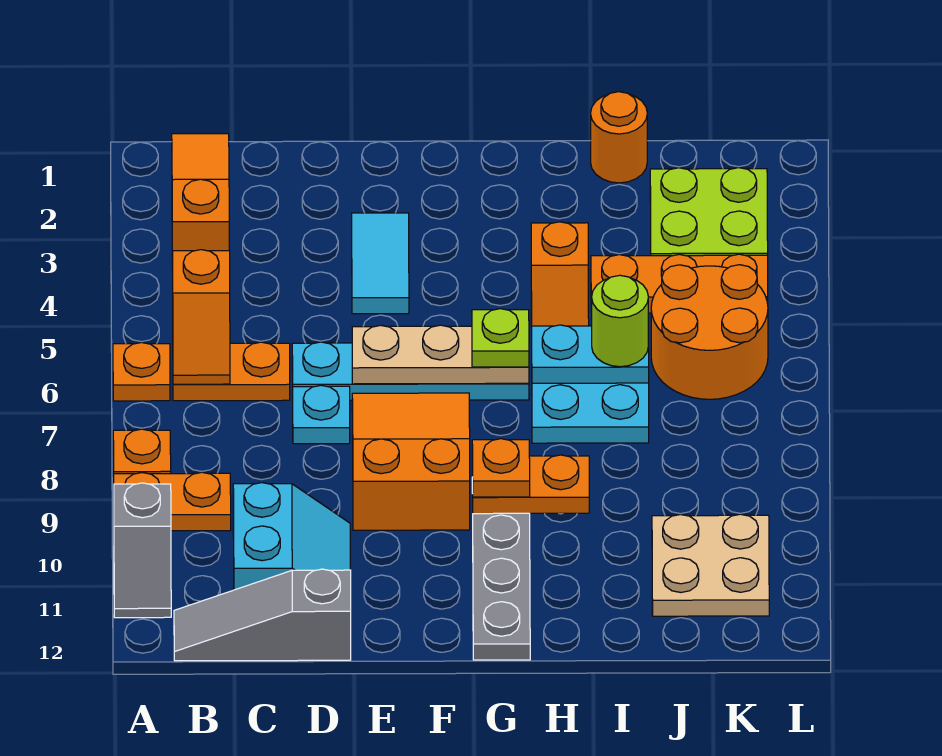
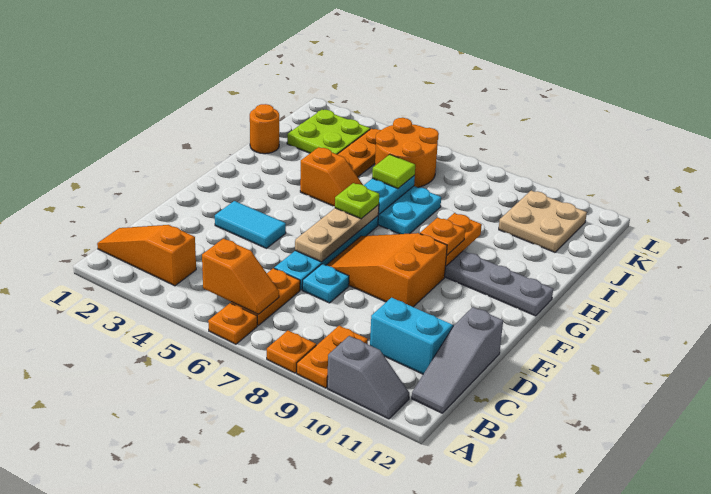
lime 1x1 round brick [592,275,648,367] -> lime 1x1 tile [372,154,415,189]

